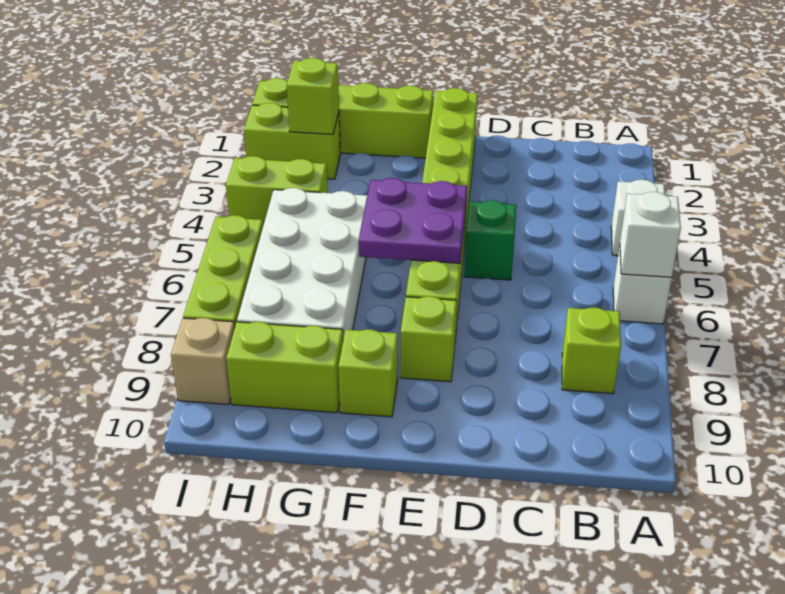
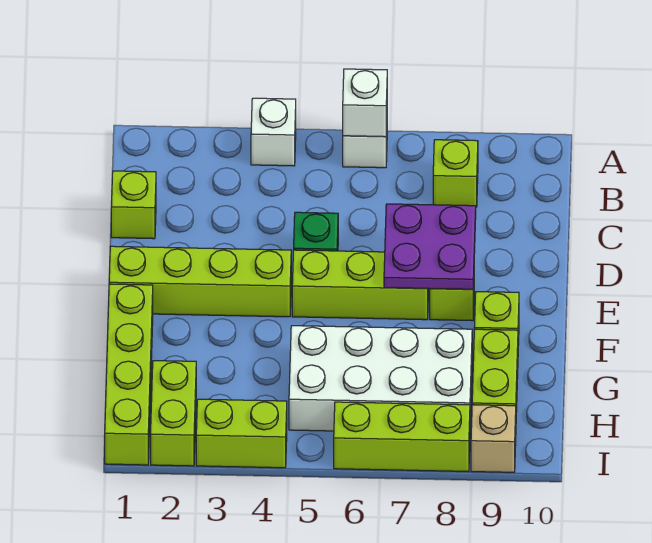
purple 2x2 plate [359,178,467,263] -> purple 2x2 plate moved to [384,204,476,289]
lime 1x1 brick [287,58,339,134] -> lime 1x1 brick moved to [111,171,156,239]
lime 1x2 brick [226,156,328,225] -> lime 1x2 brick turned to [196,399,287,468]

